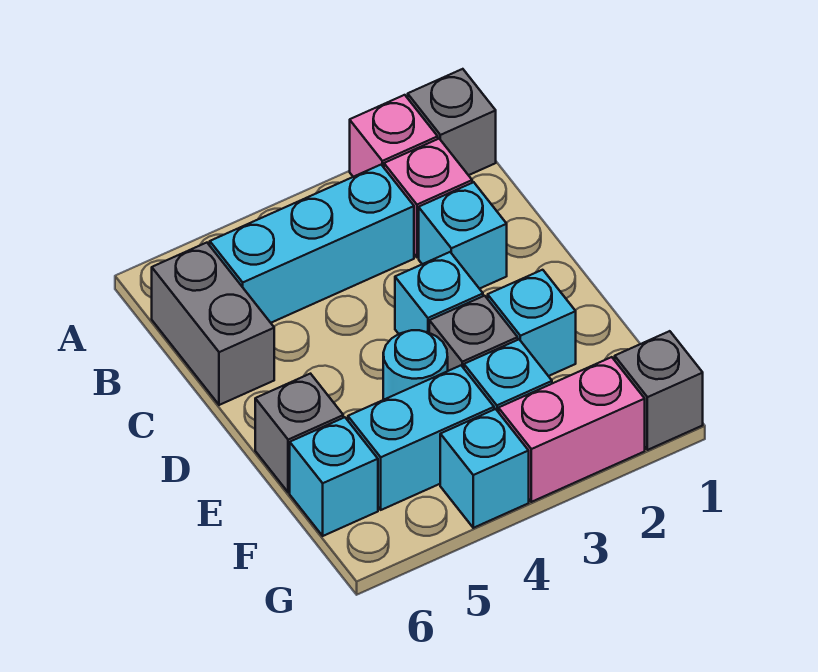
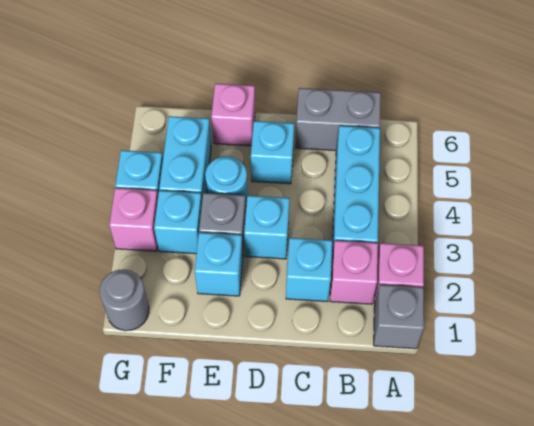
grey 1x1 brick [255,374,343,492] -> pink 1x1 brick [211,84,255,146]
cyan 1x1 brick [290,417,378,536] -> cyan 1x1 brick moved to [251,121,294,184]
grey 1x1 brick [615,331,703,450] -> grey 1x1 round brick [100,269,149,331]
pink 1x2 brick [499,357,645,502] -> pink 1x1 brick [109,188,158,251]

